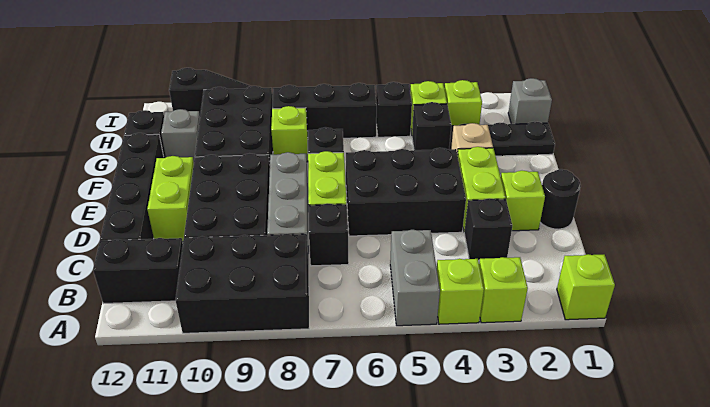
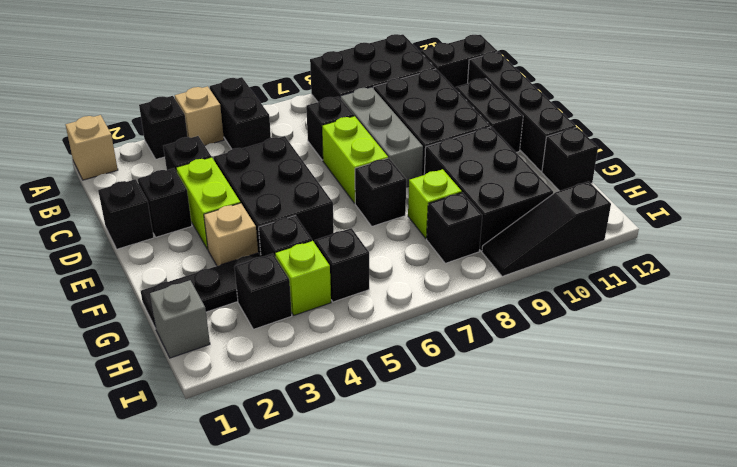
lime 1x1 brick [557,254,615,320] -> tan 1x1 brick [66,115,118,180]
lime 1x1 brick [479,257,528,323] -> black 1x1 brick [139,96,188,159]
lime 1x1 brick [437,259,484,324] -> tan 1x1 brick [175,86,224,145]
grey 1x2 brick [390,230,440,326] -> black 1x2 brick [210,77,271,149]
black 1x1 round brick [540,169,581,229] -> black 1x1 brick [98,179,154,249]
lime 1x1 brick [501,171,545,231] -> black 1x1 brick [138,168,192,237]
black 2x3 brick [346,148,466,236] -> black 2x3 brick turned to [214,136,334,255]
lime 1x2 brick [147,156,194,242] -> black 1x2 brick [455,78,523,152]
grey 1x1 brick [161,109,200,161] -> none
lime 1x1 brick [444,80,482,126] -> black 1x1 brick [234,254,292,329]
black 1x3 brick [272,83,377,138] -> black 1x1 brick [427,192,482,263]

